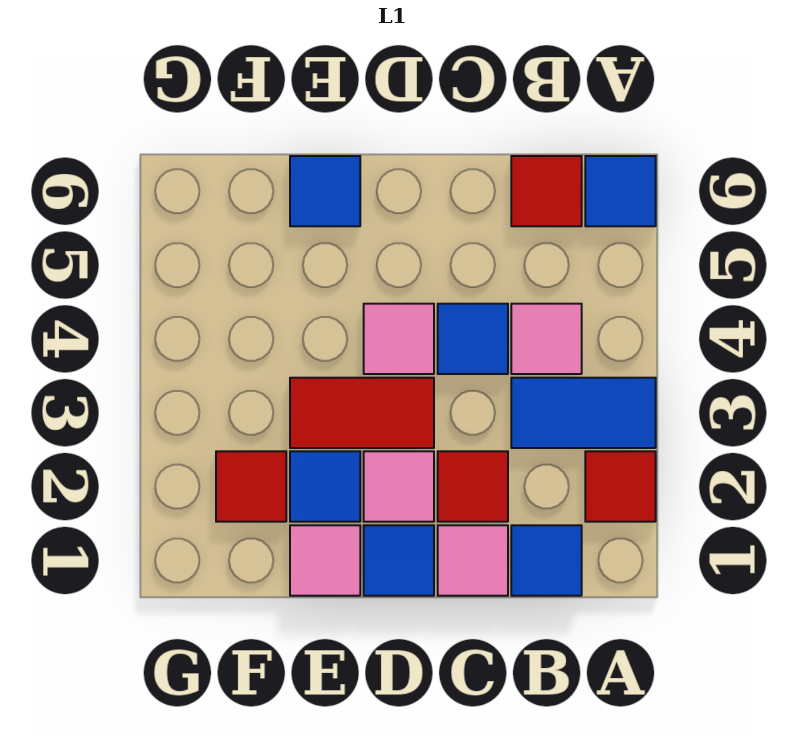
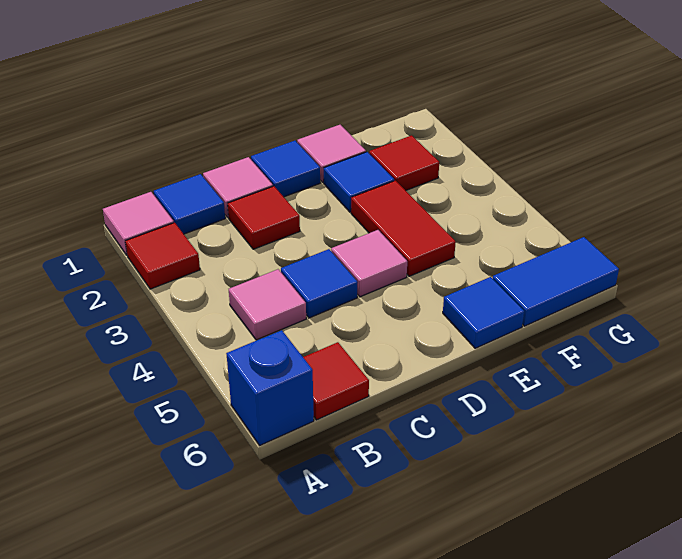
blue 1x2 tile [511,378,656,448] -> blue 1x2 tile moved to [493,237,619,326]
blue 1x1 tile [585,156,656,226] -> blue 1x1 brick [226,330,314,445]
pink 1x1 tile [364,451,434,522] -> pink 1x1 tile moved to [103,192,174,255]
red 1x2 tile [290,378,434,448] -> red 1x2 tile turned to [351,181,456,276]

